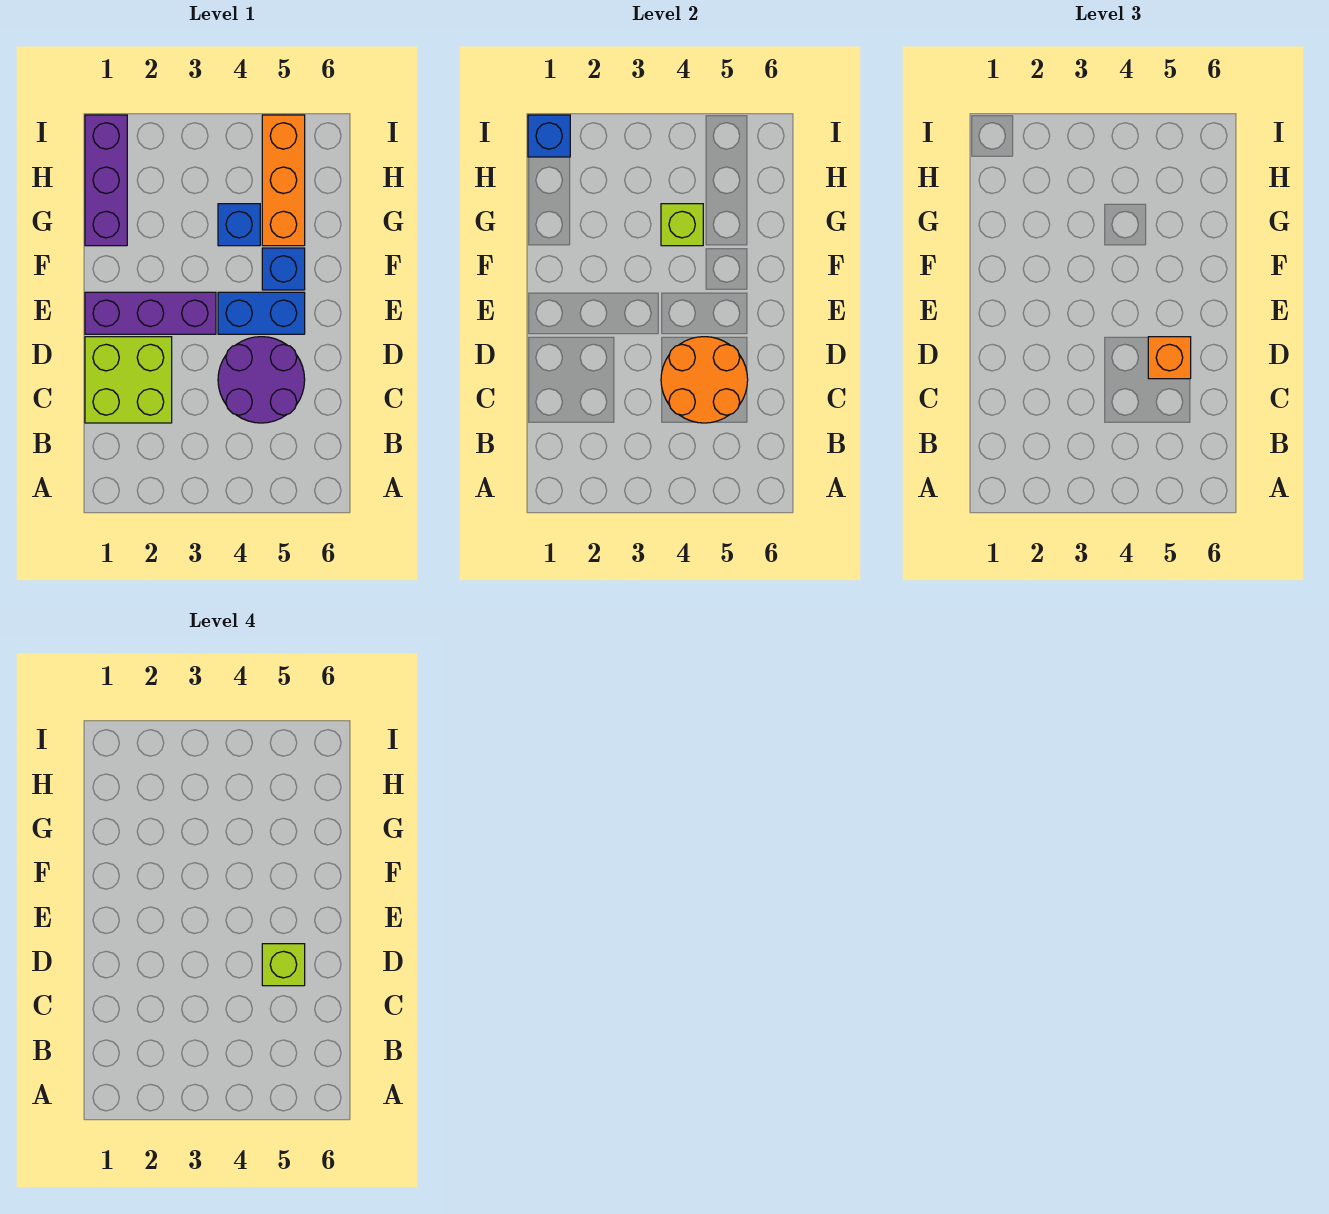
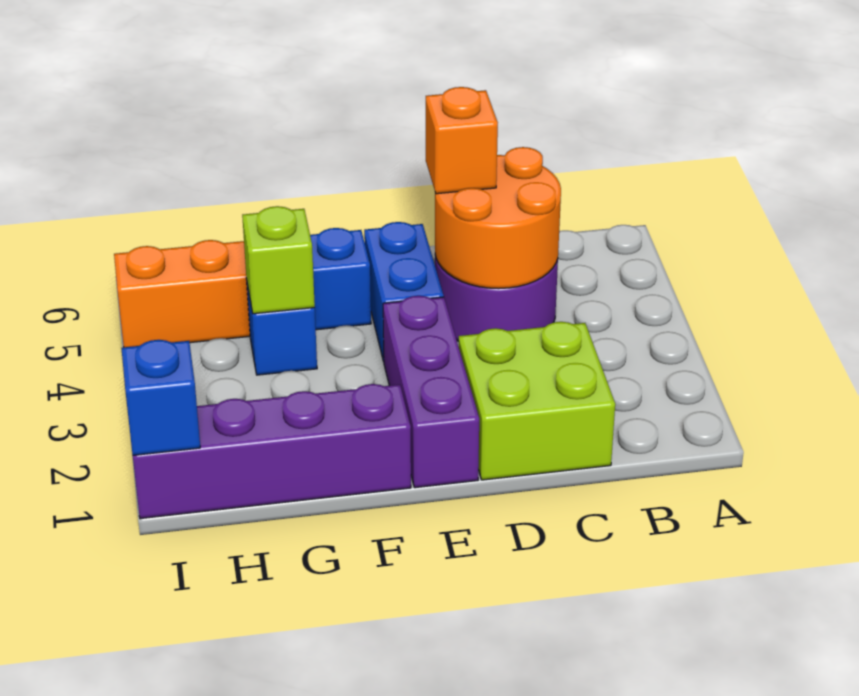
lime 1x1 brick [262,944,305,986] -> none
purple 1x3 brick [85,115,127,246] -> purple 1x4 brick [133,384,411,519]

